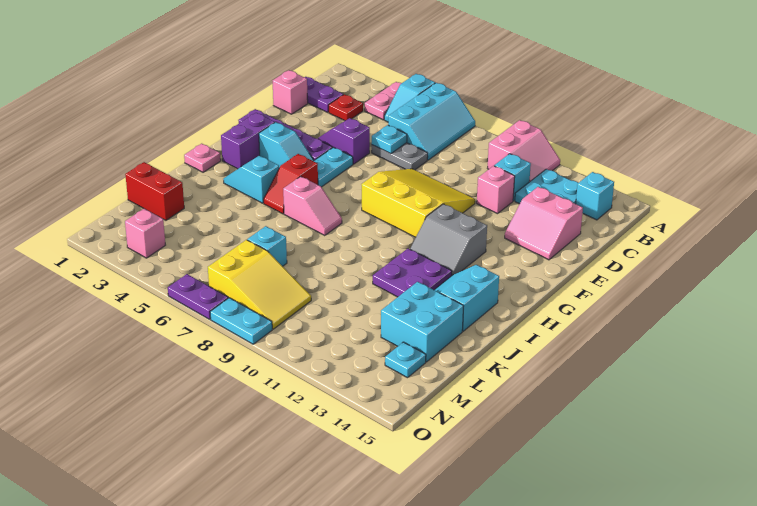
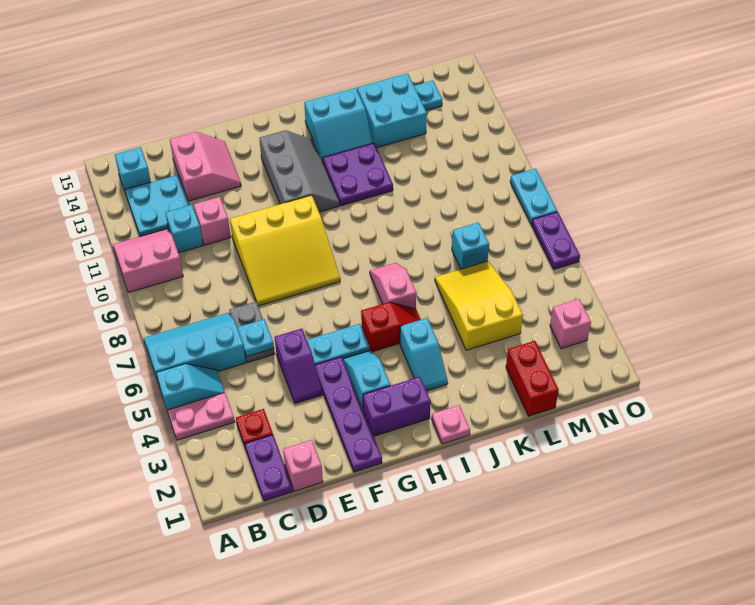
yellow 3x3 slope [361,169,475,237] -> yellow 3x3 slope turned to [230,195,340,306]
grey 2x2 slope [410,204,487,275] -> grey 2x3 slope [260,130,340,212]
yellow 2x3 slope [208,240,311,329] -> yellow 2x3 slope moved to [435,261,523,350]

